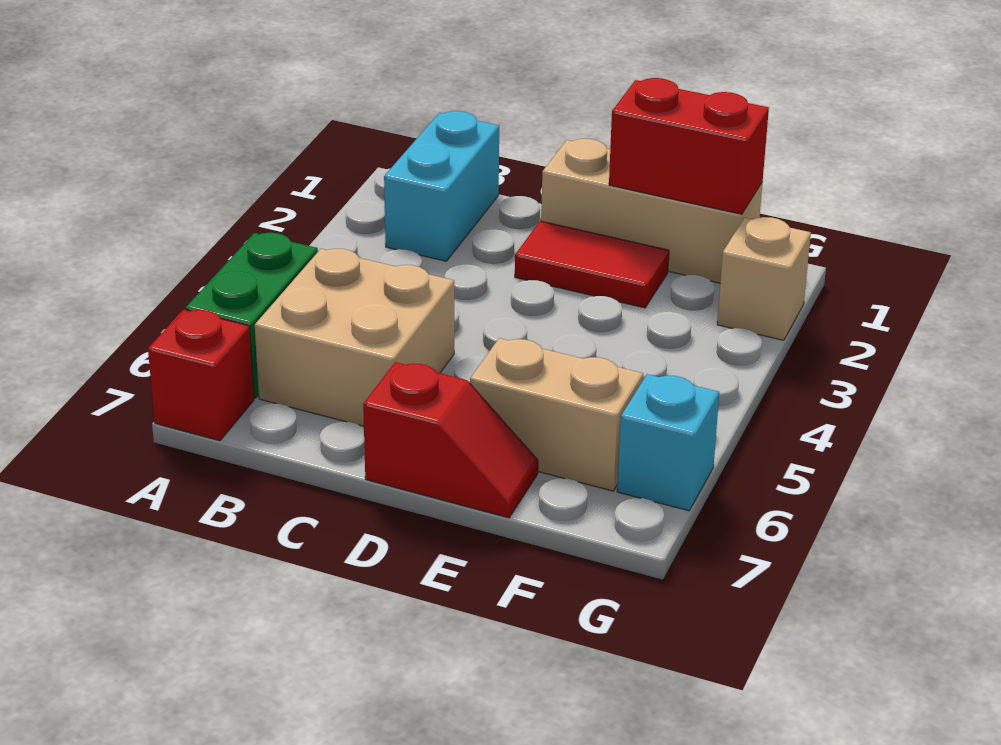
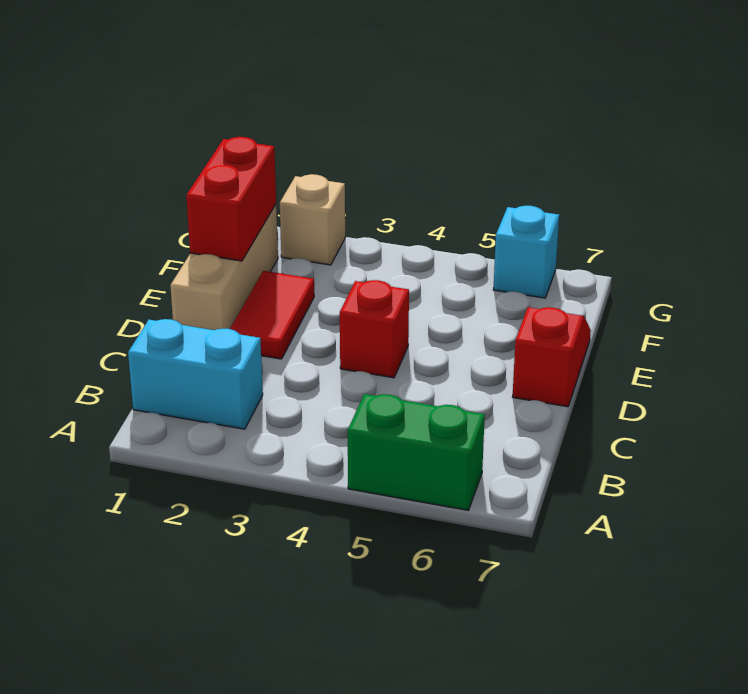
red 1x1 brick [148,309,254,441] -> red 1x1 brick moved to [340,280,409,378]
tan 2x2 brick [255,249,454,426] -> none
tan 1x2 brick [470,338,643,491] -> none

